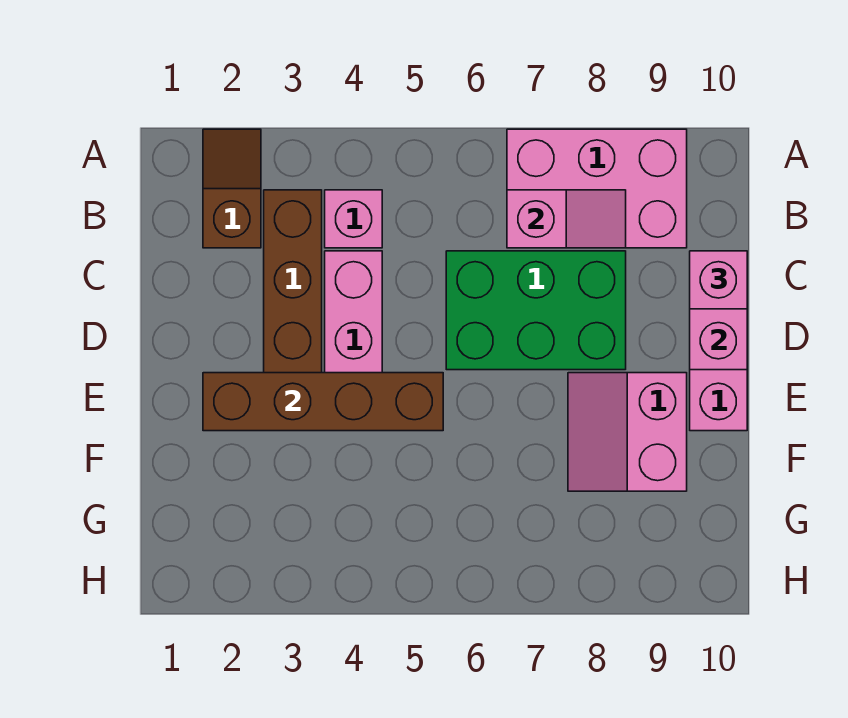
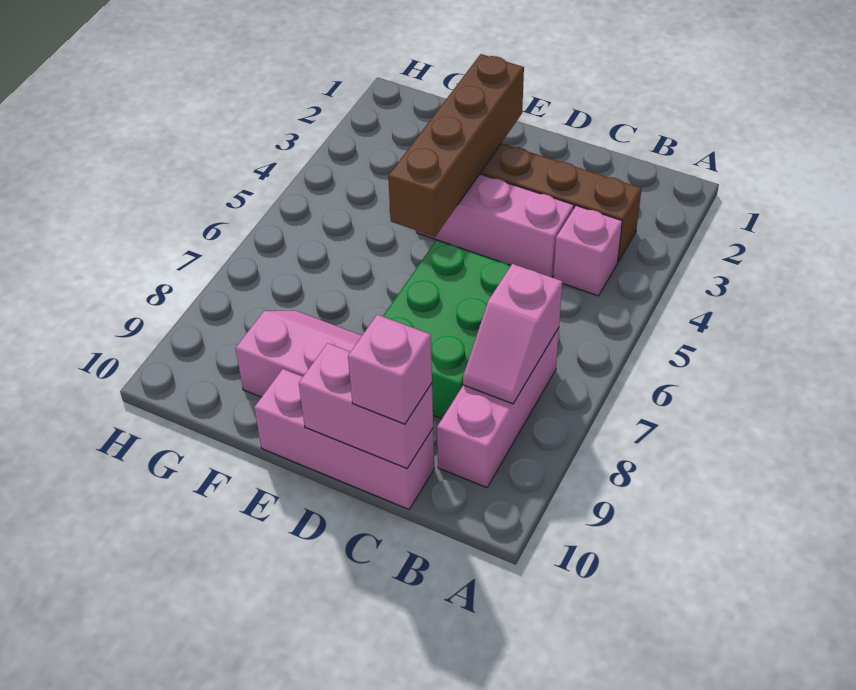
brown 1x2 slope [203,129,261,248] -> none
pink 2x3 brick [507,129,687,248] -> pink 1x3 brick [437,328,559,488]

